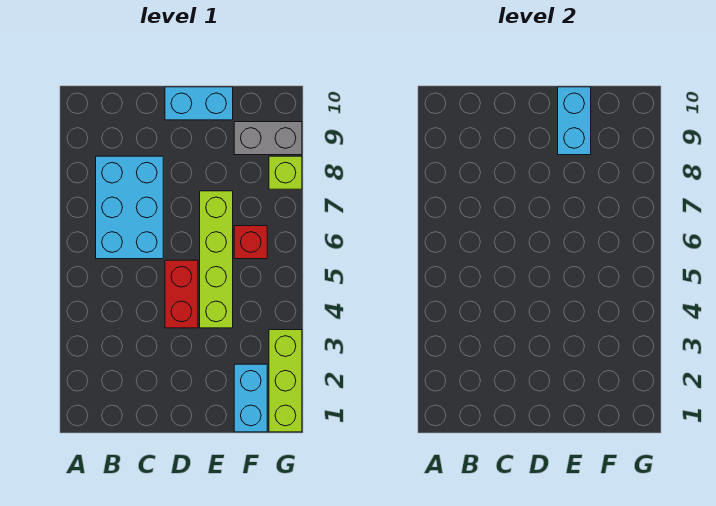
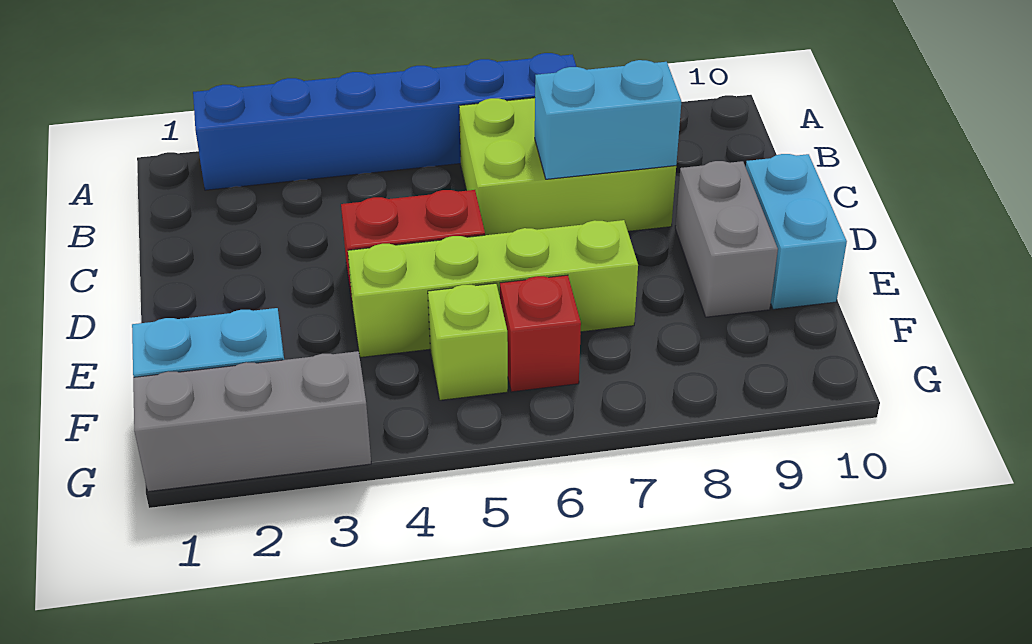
none -> blue 1x6 brick [193,53,576,190]
cyan 2x3 brick [96,156,163,259] -> lime 2x3 brick [459,98,676,235]
cyan 1x2 brick [558,87,591,155] -> cyan 1x2 brick moved to [535,60,681,179]
grey 1x2 brick [234,122,302,155] -> grey 1x2 brick moved to [675,161,778,317]
lime 1x3 brick [269,330,302,432] -> grey 1x3 brick [133,351,371,492]
lime 1x1 brick [269,156,302,189] -> lime 1x1 brick moved to [428,283,508,400]

